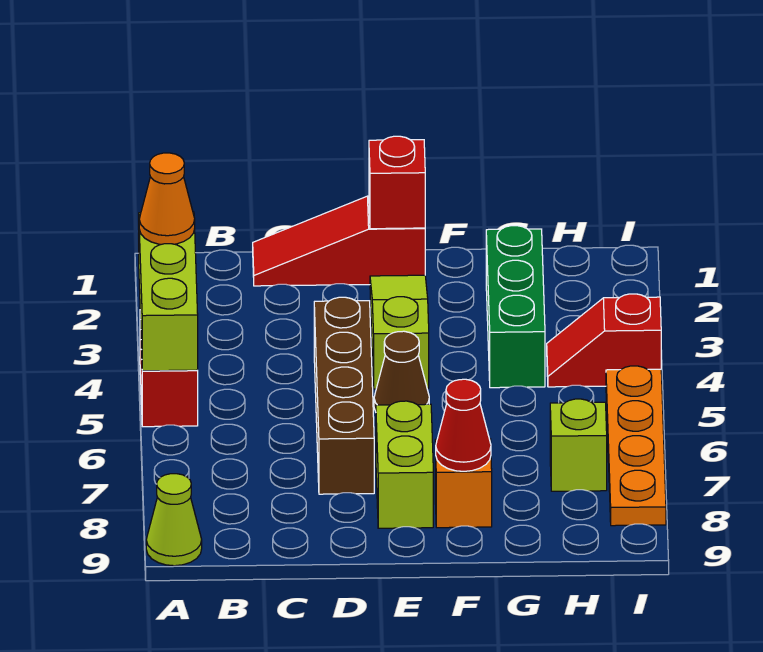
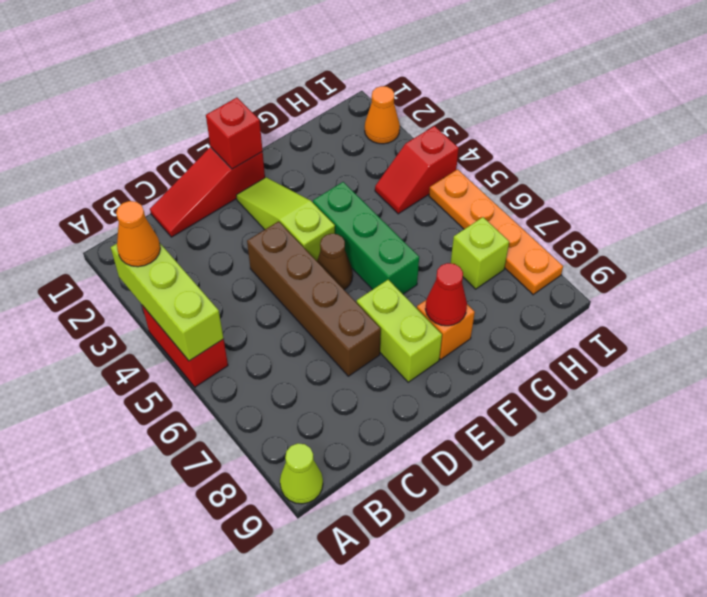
green 1x3 brick [486,226,545,388] -> green 1x3 brick moved to [313,182,419,294]
none -> orange 1x1 cone [365,86,400,144]

